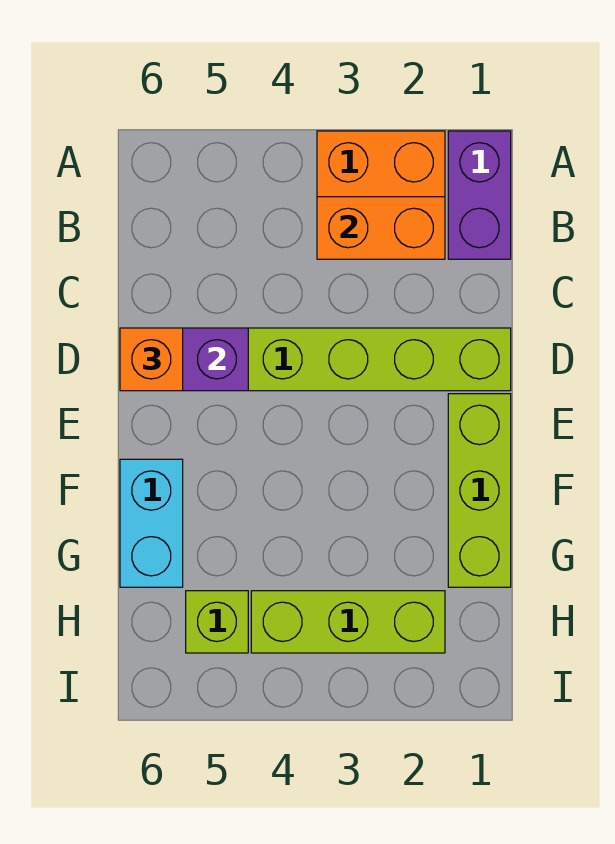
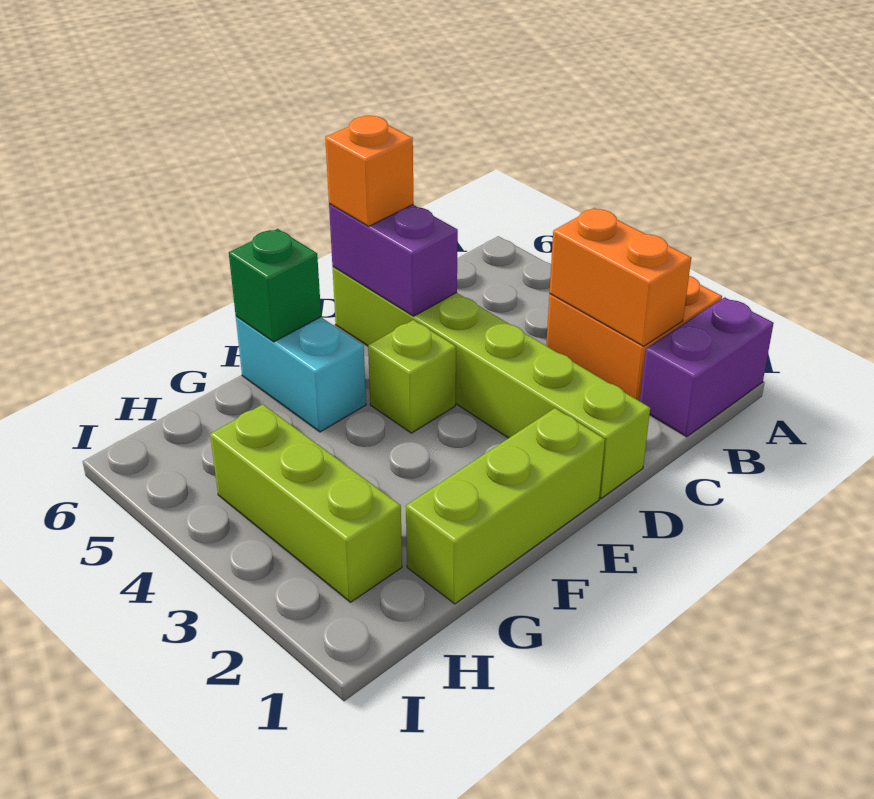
cyan 1x2 brick [120,459,183,587] -> cyan 1x2 brick turned to [236,316,366,432]
none -> green 1x1 brick [229,229,321,342]
lime 1x1 brick [186,591,248,653] -> lime 1x1 brick moved to [368,320,456,433]

